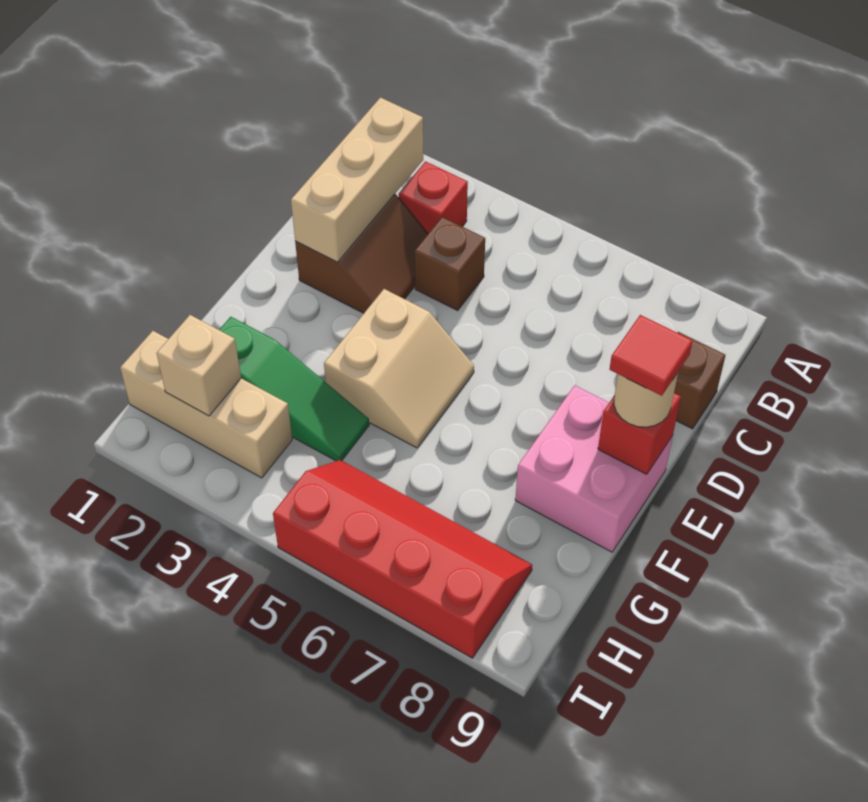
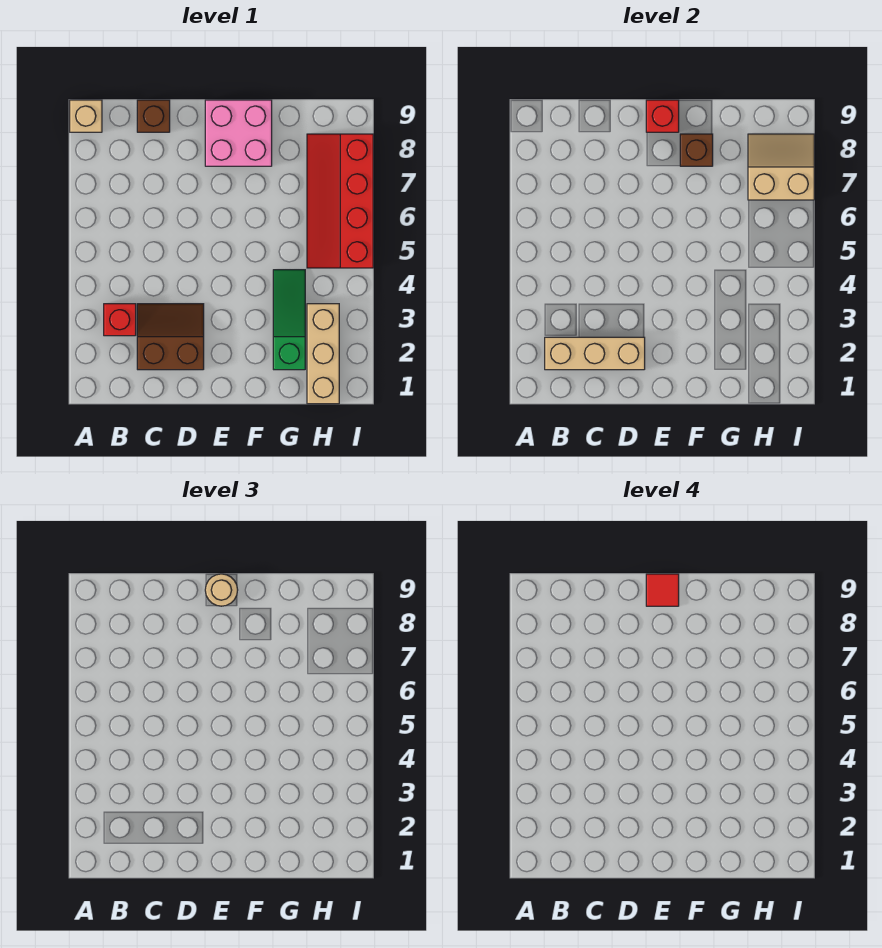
brown 1x1 brick [415,217,485,310] -> brown 1x1 brick moved to [680,134,713,166]
tan 2x2 slope [324,289,474,448] -> tan 2x2 slope moved to [748,134,814,200]
tan 1x1 brick [157,315,241,416] -> tan 1x1 brick moved to [70,100,102,132]

